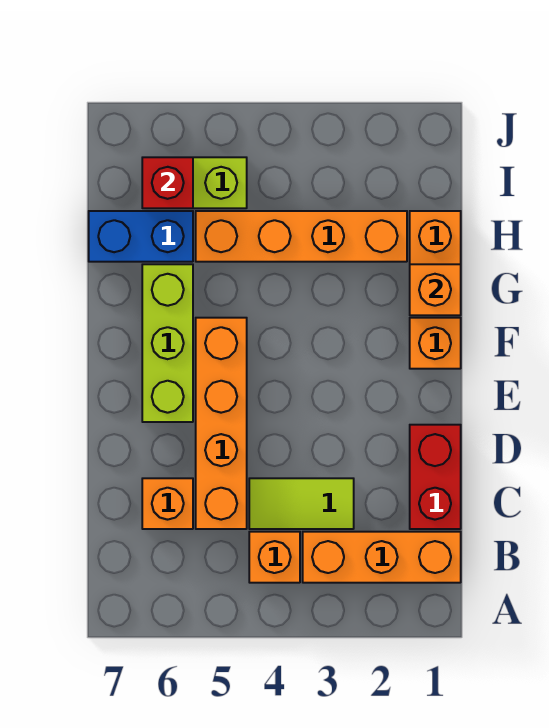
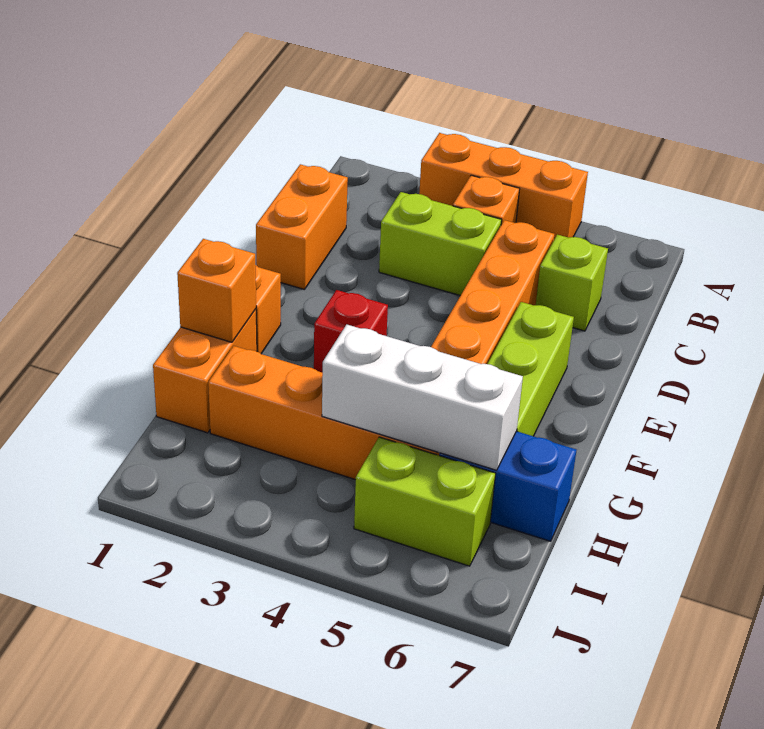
orange 1x3 brick [303,532,461,583] -> orange 1x3 brick moved to [419,133,588,239]
red 1x2 brick [410,425,461,529] -> orange 1x2 brick [256,164,348,290]
lime 1x2 tile [249,478,354,529] -> lime 1x2 brick [379,192,502,296]
orange 1x1 brick [142,478,193,529] -> lime 1x1 brick [536,235,608,331]
none -> white 1x3 brick [322,325,523,470]
red 1x1 brick [142,157,193,208] -> red 1x1 brick moved to [314,290,388,373]

